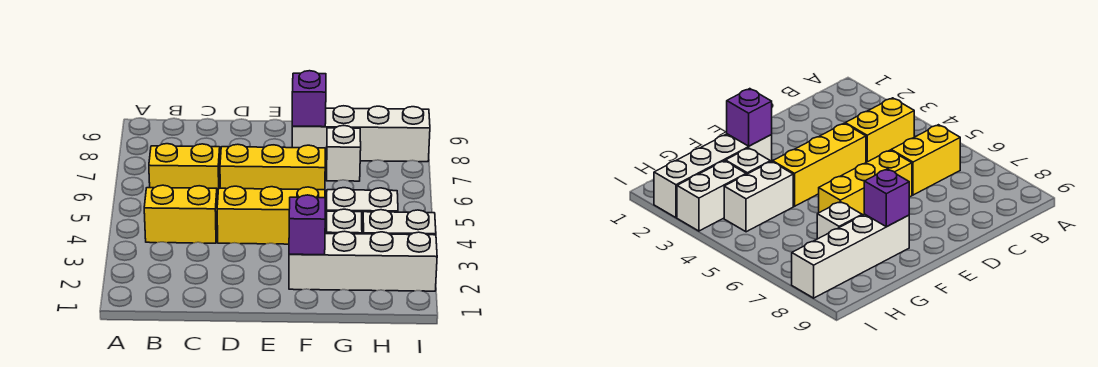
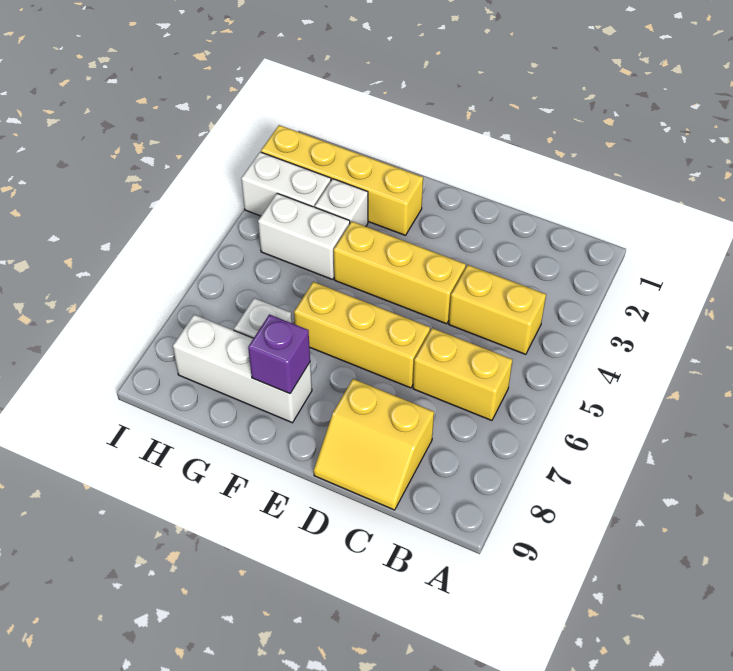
none -> yellow 2x2 slope [314,379,434,510]
white 1x4 brick [289,231,437,291] -> yellow 1x4 brick [261,125,423,235]
purple 1x1 brick [289,195,325,255] -> none
white 1x4 brick [292,106,430,162] -> white 1x3 brick [173,315,312,423]

